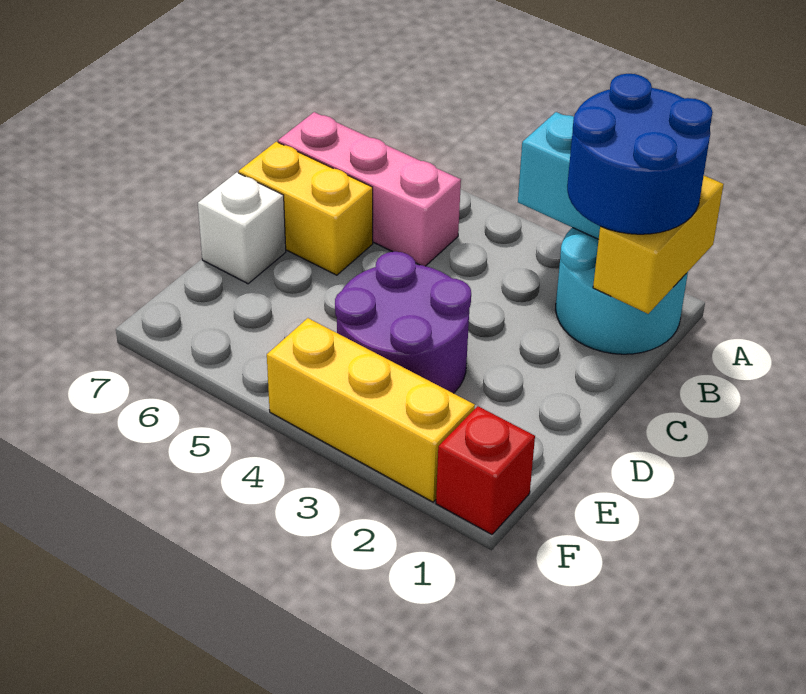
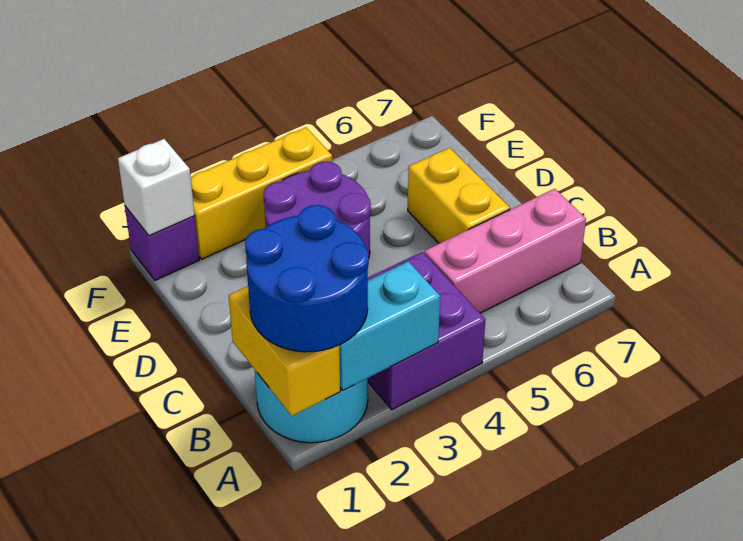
none -> purple 2x2 brick [368,252,486,410]
yellow 1x2 brick [239,142,373,275] -> yellow 1x2 brick turned to [408,148,510,243]
white 1x1 brick [198,172,286,284] -> white 1x1 brick moved to [118,139,195,236]
red 1x1 brick [436,406,535,534] -> purple 1x1 brick [125,206,199,280]

